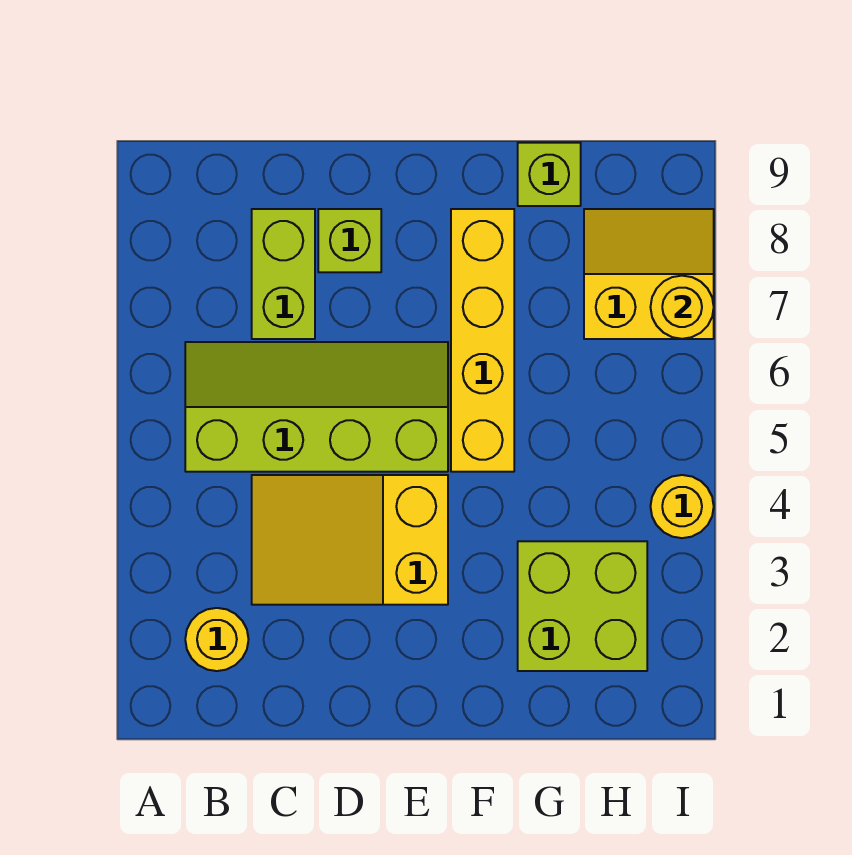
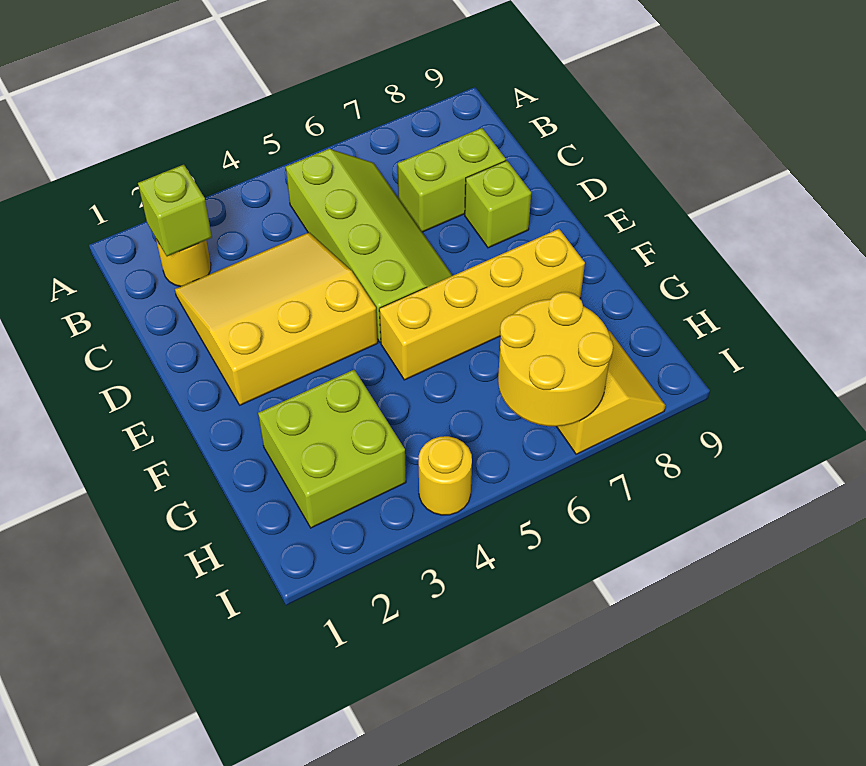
yellow 2x3 slope [252,475,448,605] -> yellow 3x3 slope [175,232,378,405]
lime 1x1 brick [518,143,581,206] -> lime 1x1 brick moved to [138,165,212,256]
yellow 1x1 round brick [651,276,714,339] -> yellow 2x2 round brick [498,292,613,426]

